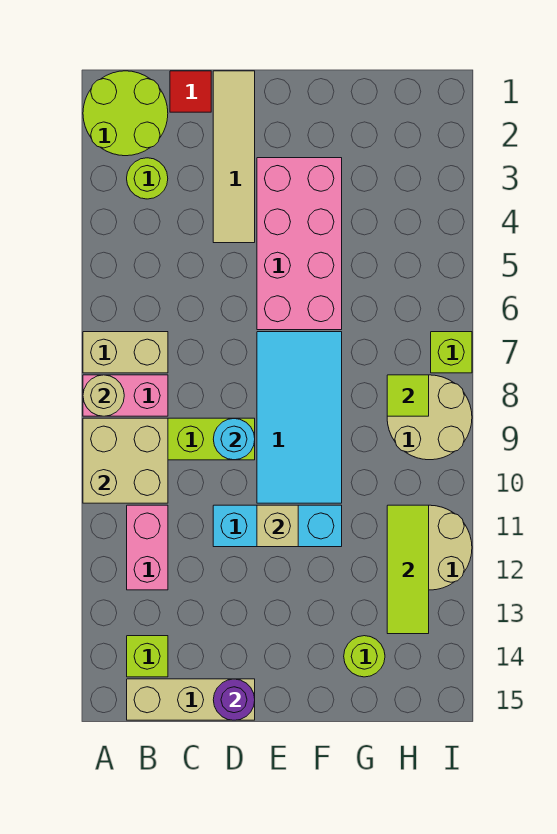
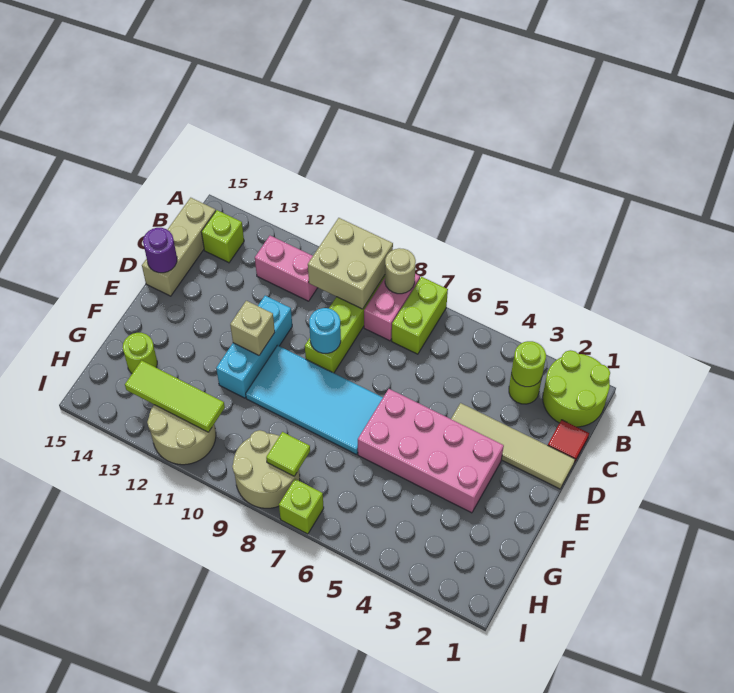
tan 1x2 brick [83,332,168,373] -> lime 1x2 brick [392,277,448,354]
none -> lime 1x1 round brick [512,341,546,387]

